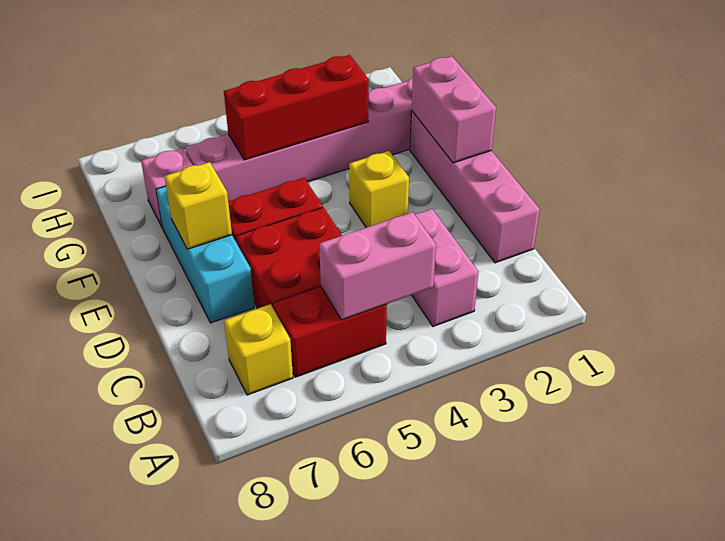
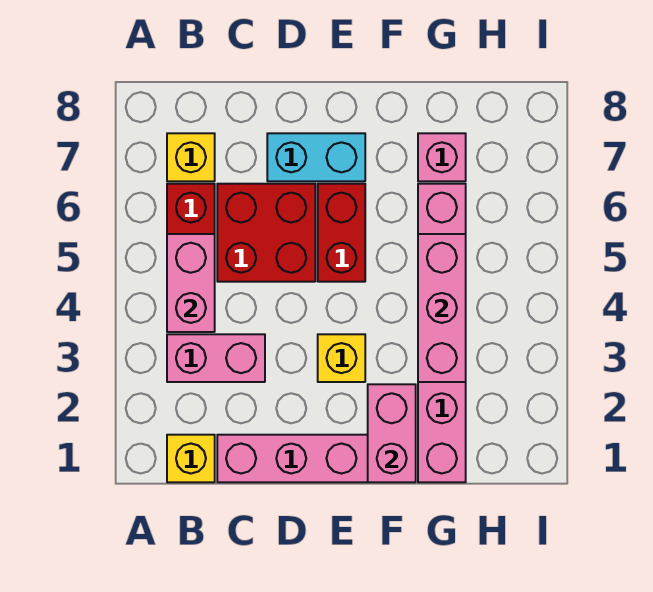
cyan 1x3 brick [156,186,254,323] -> cyan 1x2 brick [267,133,365,181]
pink 1x2 brick [412,56,496,163] -> pink 1x2 brick turned to [368,384,416,482]
yellow 1x1 brick [165,162,232,249] -> yellow 1x1 brick moved to [167,435,215,482]
red 1x3 brick [224,55,369,160] -> pink 1x3 brick [418,234,466,382]

